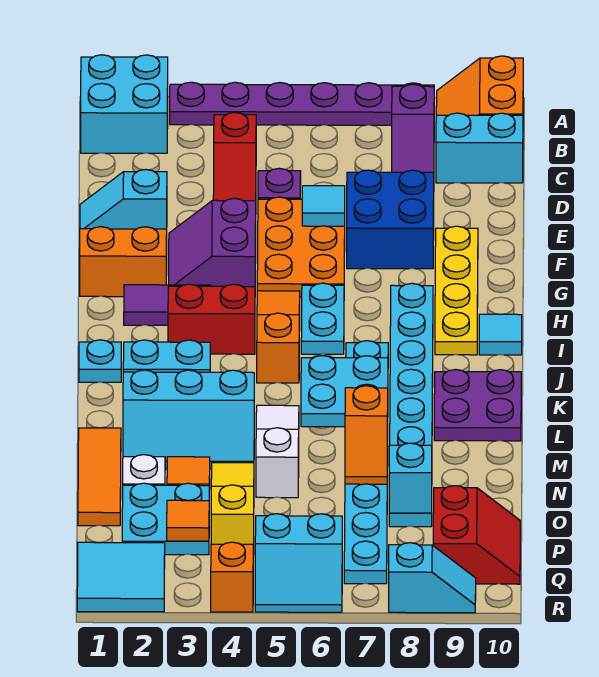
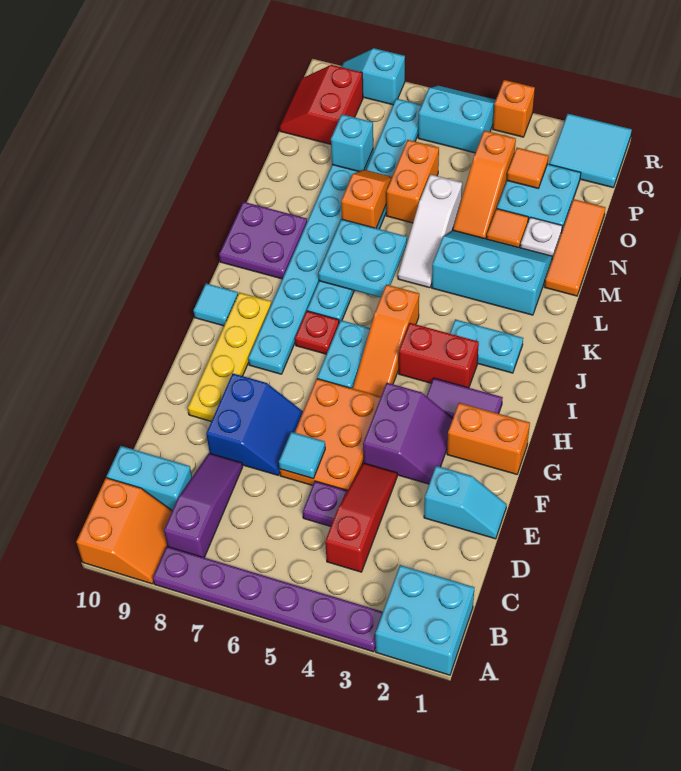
blue 2x2 brick [347,170,434,269] -> blue 2x2 slope [206,374,303,475]
none -> red 1x1 plate [295,311,339,354]
cyan 1x1 plate [79,340,121,382] -> none
yellow 1x3 slope [211,463,254,554] -> orange 1x3 slope [453,130,516,239]
none -> orange 1x2 brick [386,140,439,223]

